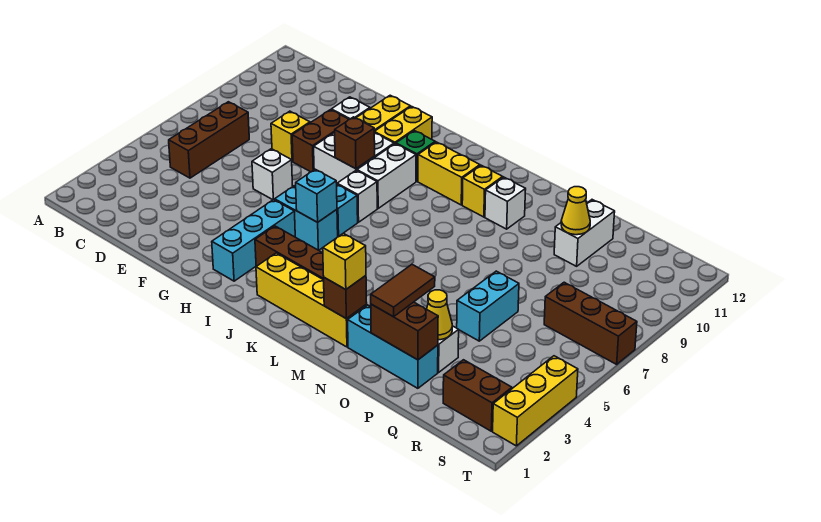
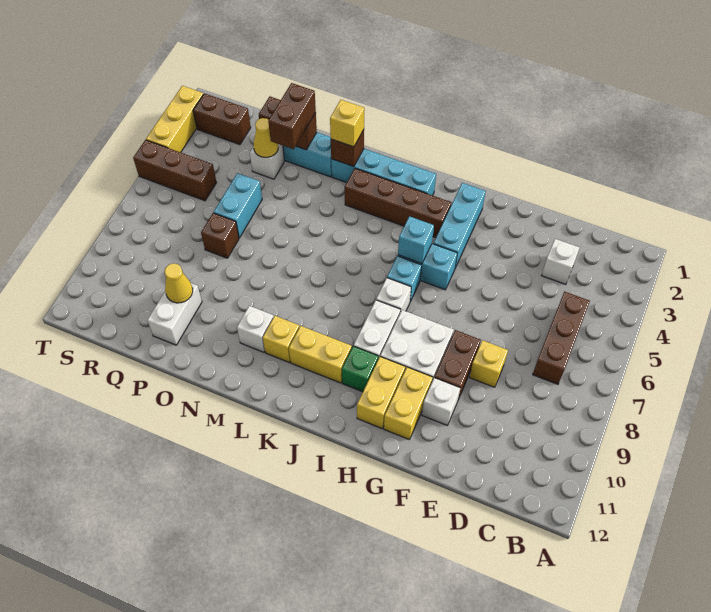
white 1x1 brick [252,149,293,200] -> white 1x1 brick moved to [542,239,580,284]
brown 1x1 brick [335,117,375,169] -> brown 1x1 brick moved to [201,213,239,258]
yellow 1x4 brick [256,253,367,347] -> cyan 1x4 brick [331,149,436,195]
brown 1x2 tile [371,265,435,317] -> brown 1x2 brick [268,83,316,149]
brown 1x3 brick [544,282,637,364] -> brown 1x3 brick moved to [133,140,217,201]

